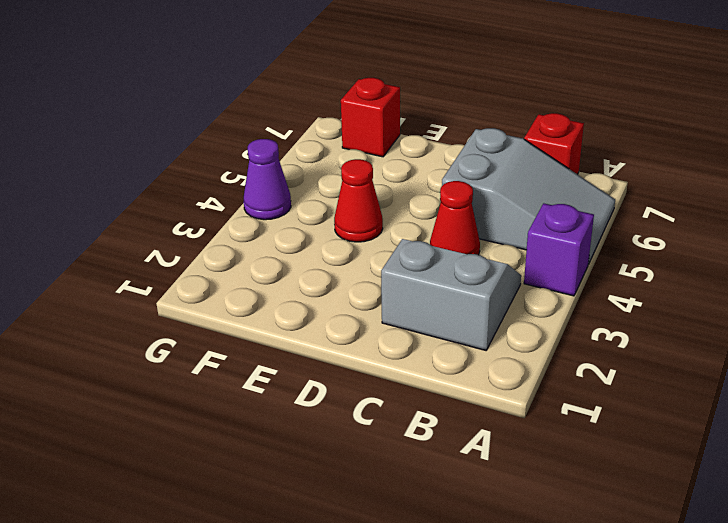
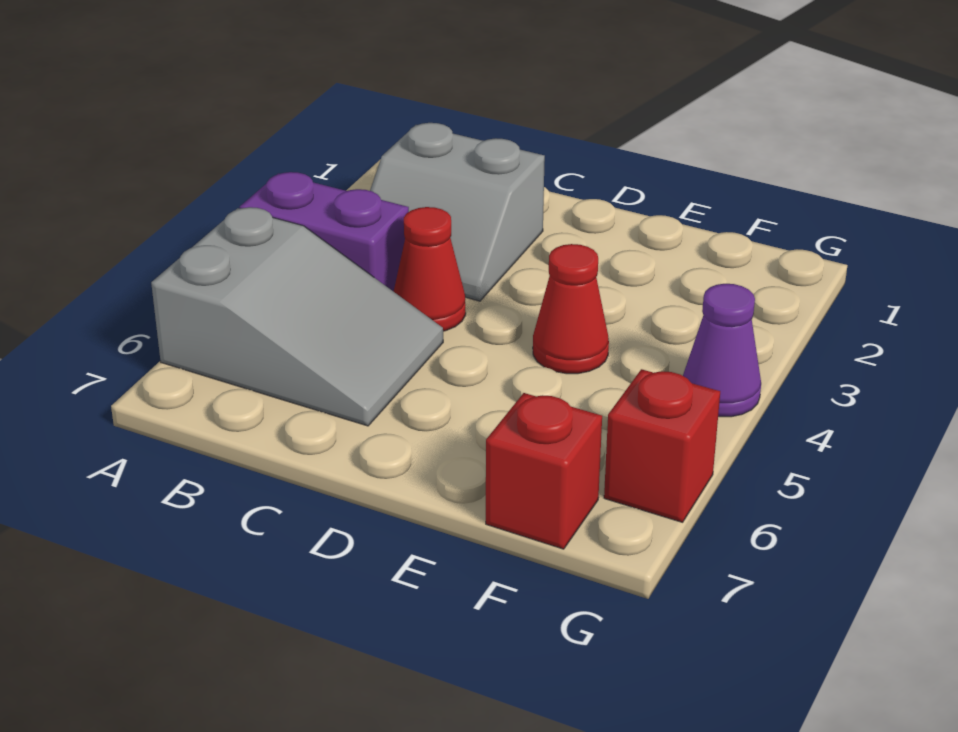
purple 1x1 brick [524,203,594,296] -> purple 1x2 brick [240,172,409,292]
grey 2x3 slope [442,128,615,264] -> grey 2x3 slope turned to [151,207,443,426]
red 1x1 brick [524,113,584,174] -> red 1x1 brick moved to [604,369,720,522]

